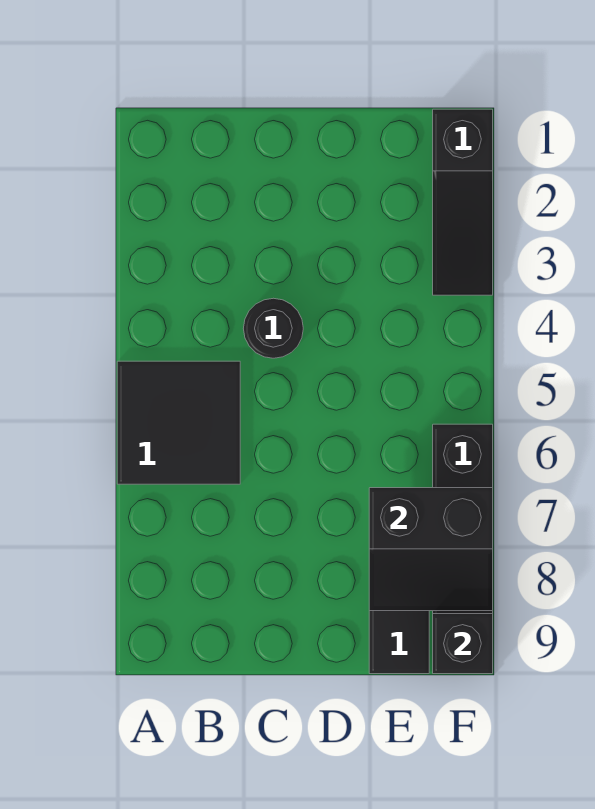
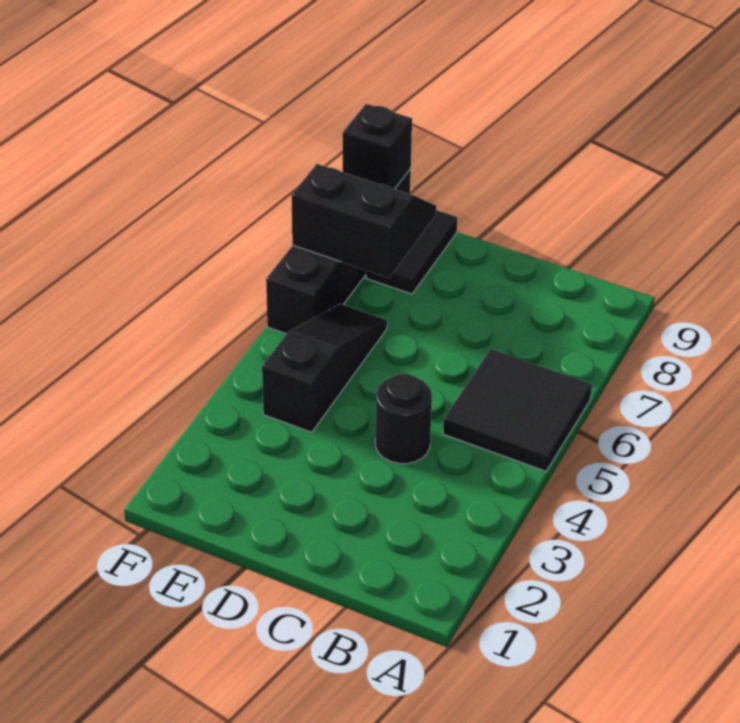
black 1x3 slope [433,109,493,295] -> black 1x3 slope moved to [262,304,387,432]

